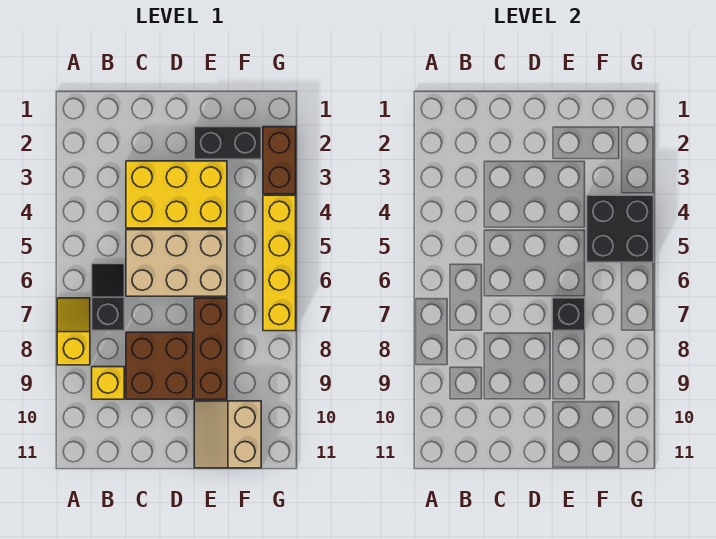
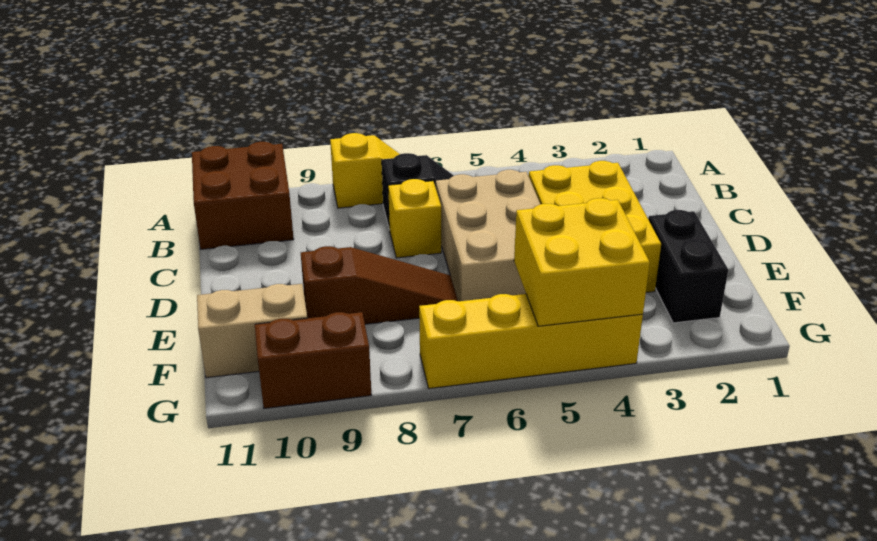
yellow 1x1 brick [92,367,124,399] -> yellow 1x1 brick moved to [388,179,441,258]
brown 2x2 brick [126,332,193,399] -> brown 2x2 brick moved to [192,142,294,249]
brown 1x3 brick [194,298,227,399] -> brown 1x3 slope [301,246,458,324]
black 1x1 brick [552,298,585,331] -> none
black 2x2 brick [587,195,654,262] -> yellow 2x2 brick [514,198,650,326]
brown 1x2 brick [263,127,296,194] -> brown 1x2 brick moved to [255,312,371,408]

